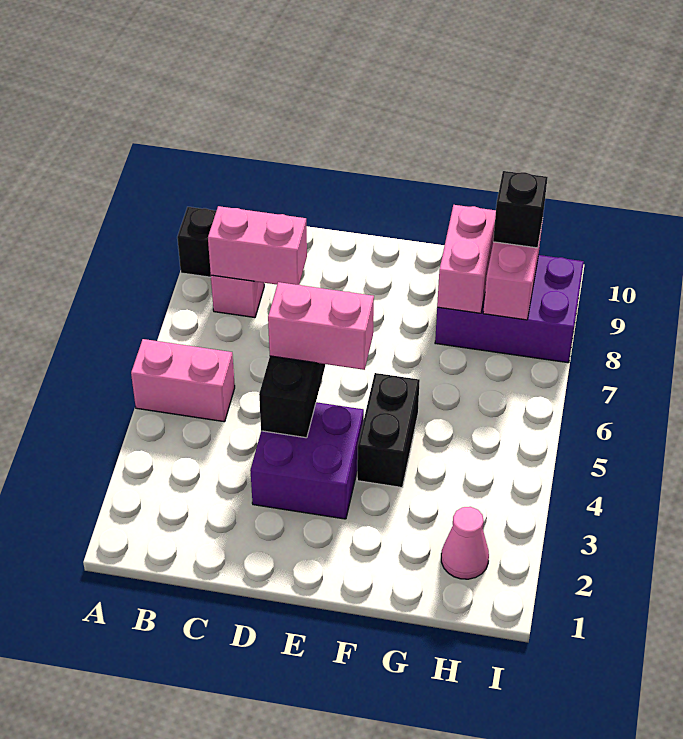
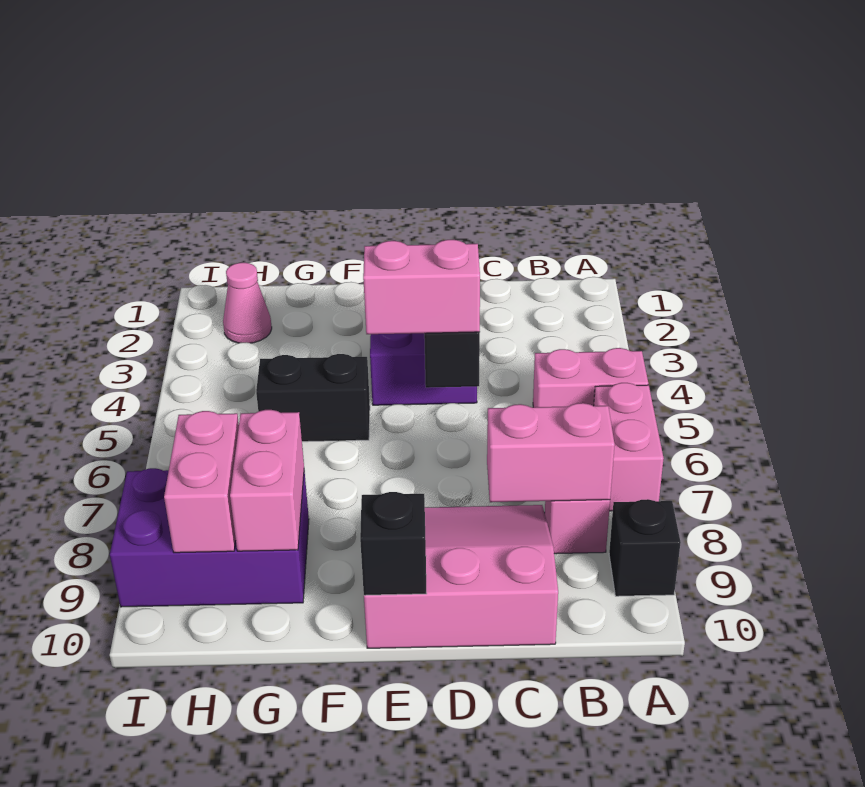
none -> pink 1x2 brick [594,383,664,511]
none -> pink 3x3 slope [364,505,558,648]
black 1x2 brick [357,373,420,487] -> black 1x2 brick turned to [256,354,370,442]
black 1x1 brick [493,171,548,248] -> black 1x1 brick moved to [360,492,427,595]

